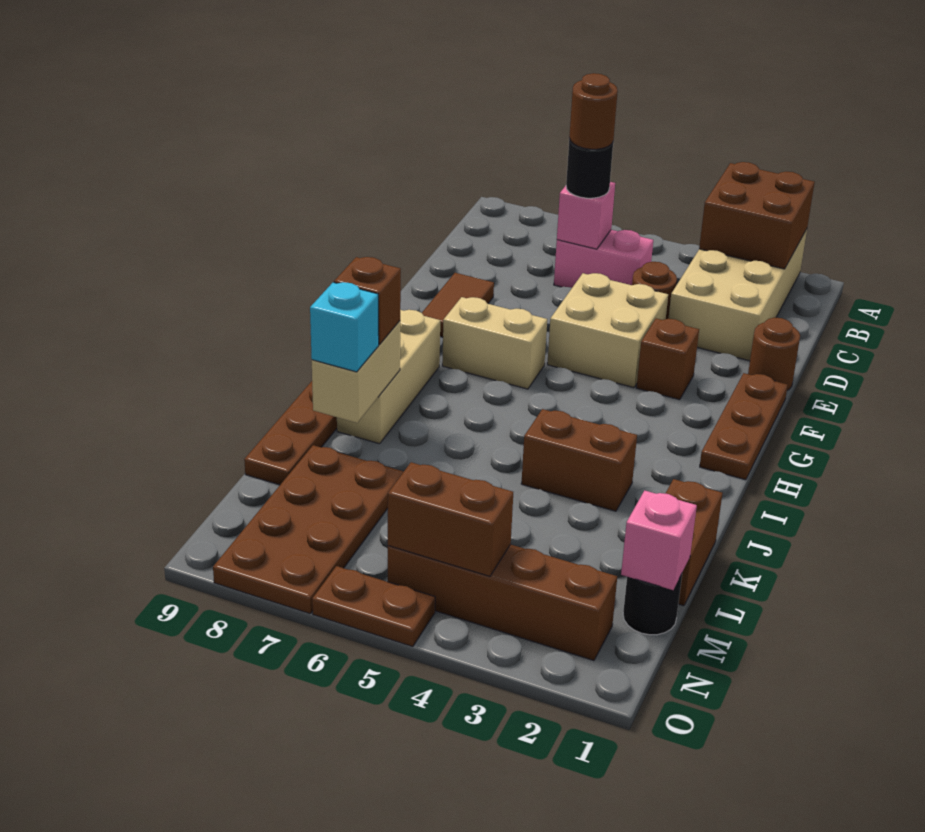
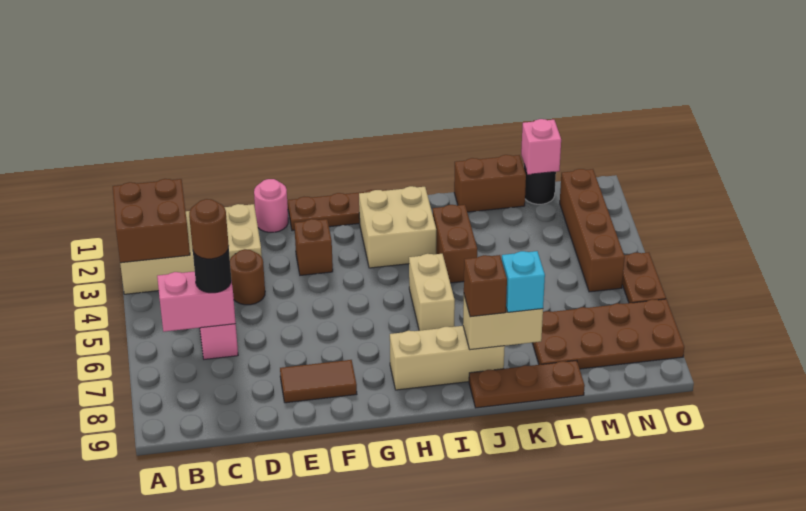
pink 1x1 brick [557,182,615,249] -> pink 1x2 brick [157,271,236,332]
brown 1x1 round brick [748,318,800,390] -> pink 1x1 round brick [254,179,288,232]
tan 2x2 brick [547,273,668,388] -> tan 2x2 brick moved to [359,186,436,268]
tan 1x2 brick [442,297,547,389] -> tan 1x2 brick moved to [409,254,455,331]
brown 1x2 brick [388,462,513,576] -> none

